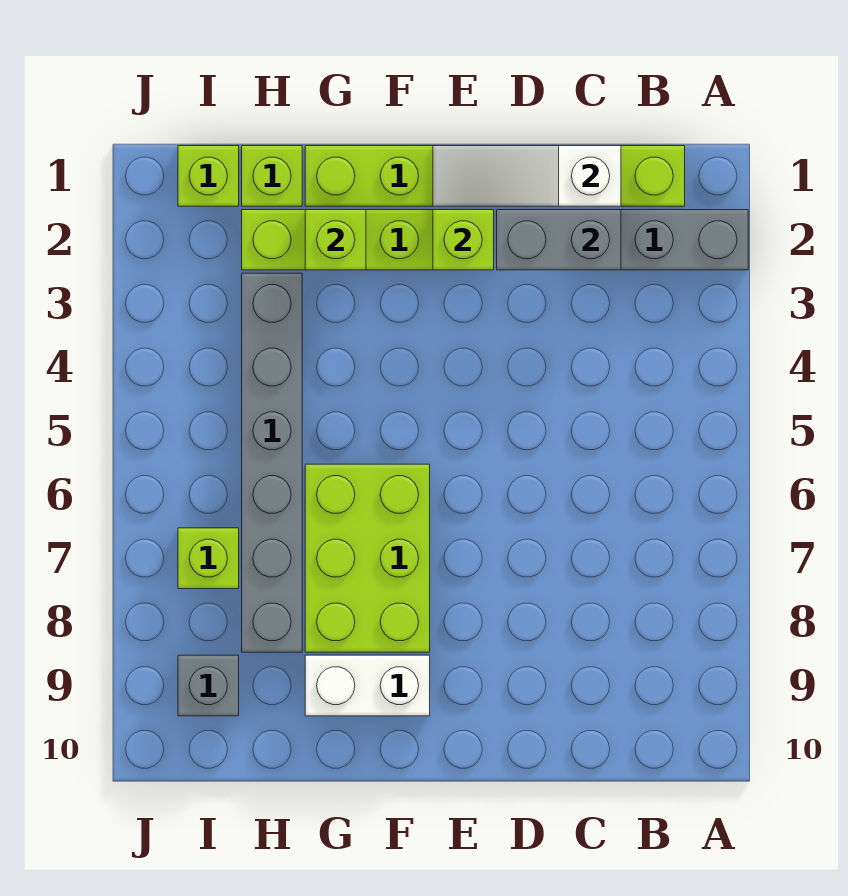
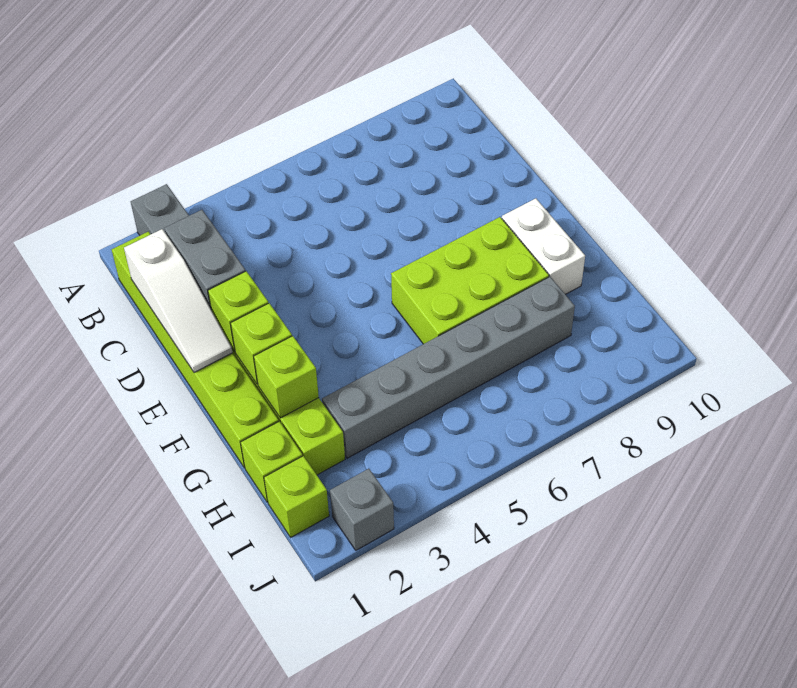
lime 1x1 brick [178,528,239,589] -> lime 1x1 brick moved to [231,303,292,384]
grey 1x1 brick [178,655,239,716] -> grey 1x1 brick moved to [330,469,394,550]

